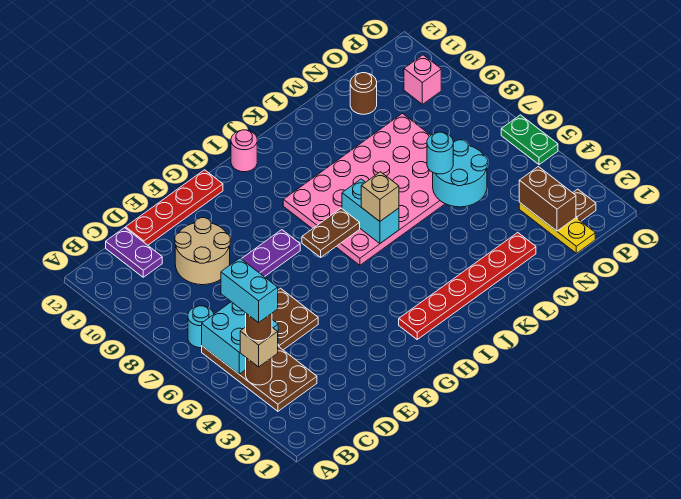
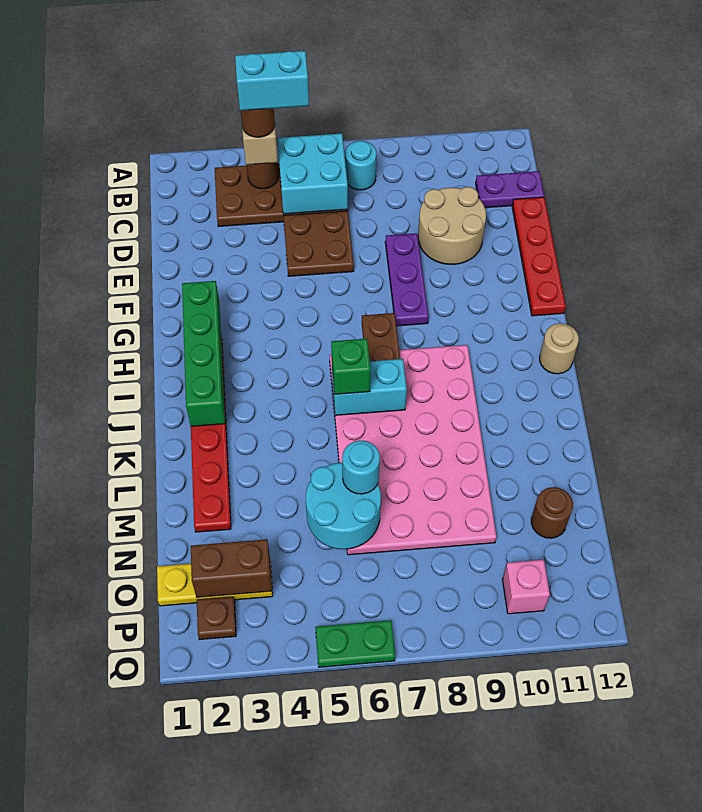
none -> green 1x4 brick [182,281,225,426]
pink 1x1 round brick [231,130,257,172] -> tan 1x1 round brick [540,323,579,374]
tan 1x1 brick [361,172,399,221] -> green 1x1 brick [331,339,370,394]

